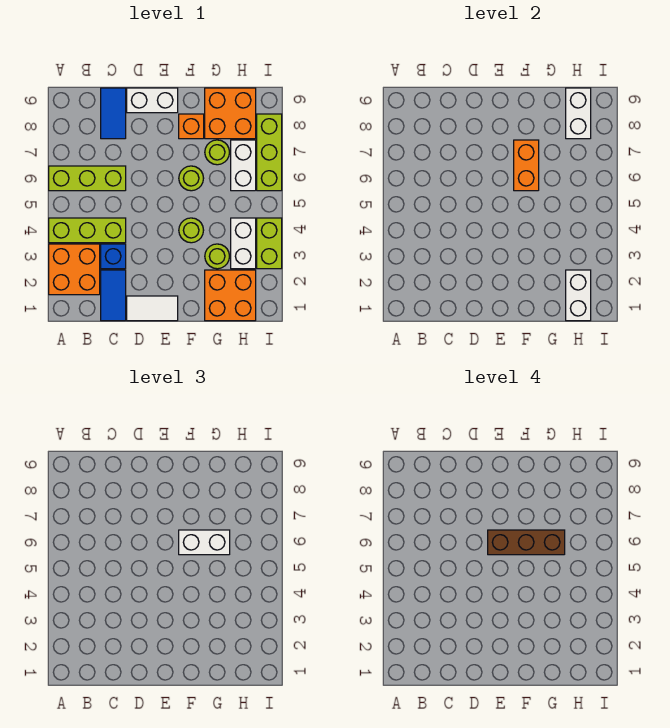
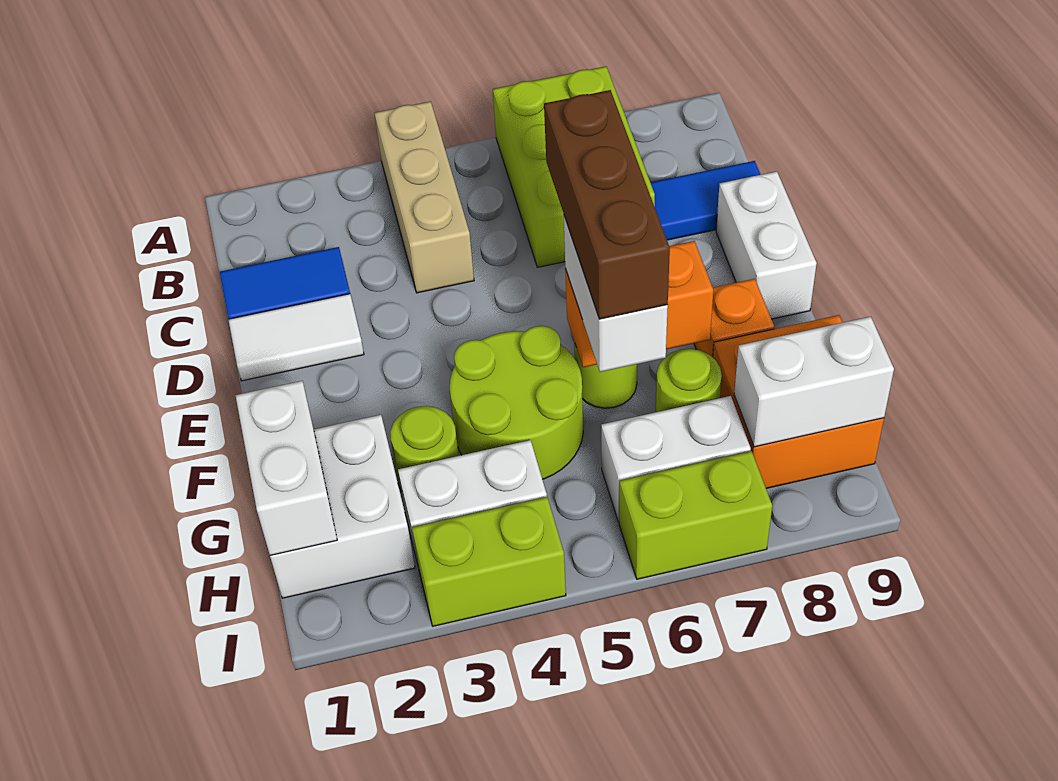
orange 2x2 brick [49,244,100,295] -> none
lime 1x3 brick [49,218,126,243] -> tan 1x3 brick [374,101,474,293]
lime 1x3 brick [49,166,126,191] -> lime 2x3 brick [493,66,655,267]
blue 1x1 brick [101,244,126,269] -> none
white 1x2 tile [127,296,178,321] -> white 1x2 tile turned to [228,294,364,381]
lime 1x1 round brick [179,218,204,243] -> lime 2x2 round brick [450,326,583,479]
orange 2x2 brick [205,270,256,321] -> white 2x2 brick [270,415,415,598]
white 1x2 brick [566,270,591,321] -> white 1x2 brick turned to [235,381,337,555]
lime 1x3 brick [257,114,282,191] -> lime 1x2 brick [619,451,772,579]

